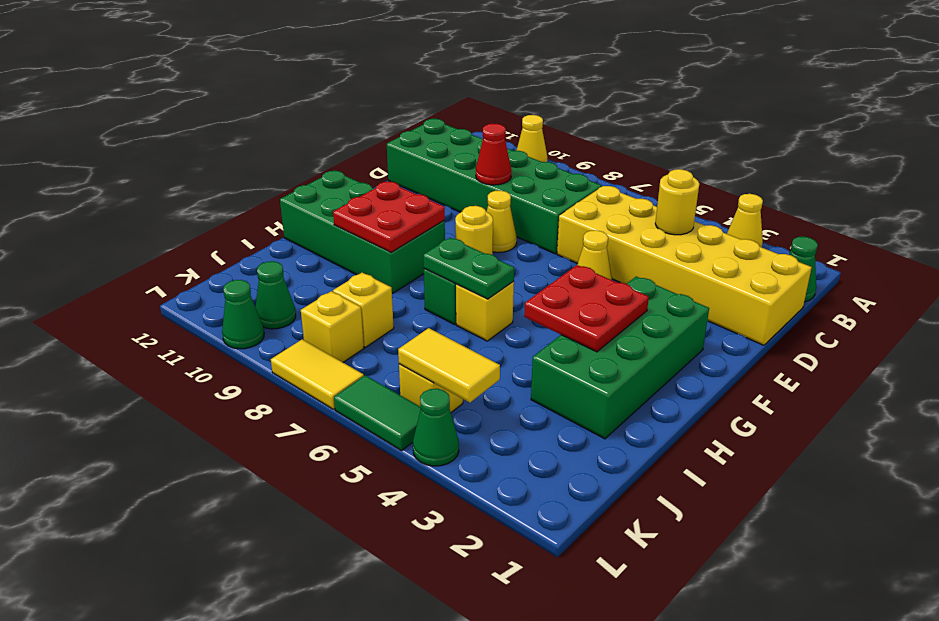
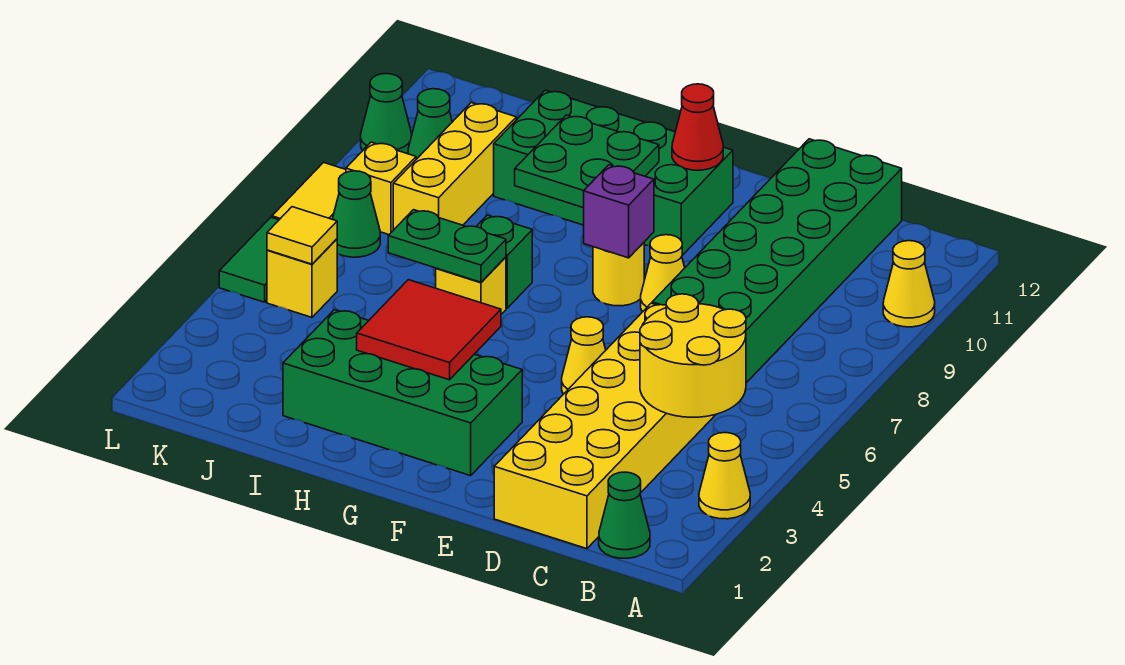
yellow 1x1 round brick [655,169,699,235] -> yellow 2x2 round brick [640,294,746,417]
red 1x1 cone [476,124,511,185] -> red 1x1 cone moved to [672,84,723,170]
none -> purple 1x1 brick [584,165,654,258]
red 2x2 plate [524,265,649,352] -> red 2x2 tile [357,280,501,380]
green 2x4 brick [280,171,445,293] -> green 2x4 brick turned to [494,90,733,255]
red 2x2 plate [333,182,445,252] -> green 2x2 plate [515,115,659,208]
green 1x2 plate [423,238,514,299] -> green 1x2 plate turned to [388,210,506,282]
yellow 1x1 brick [333,273,394,347] -> yellow 1x3 brick [393,103,516,230]
yellow 1x2 tile [398,328,500,403] -> yellow 1x1 tile [267,207,337,264]
green 1x1 cone [413,389,459,466] -> green 1x1 cone moved to [332,171,380,257]

